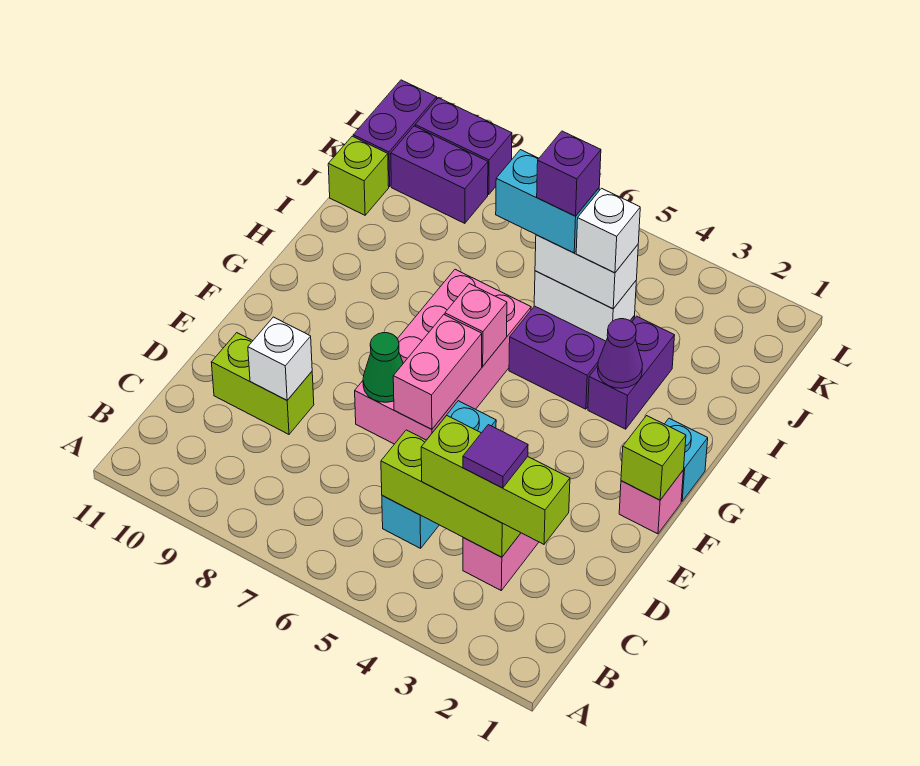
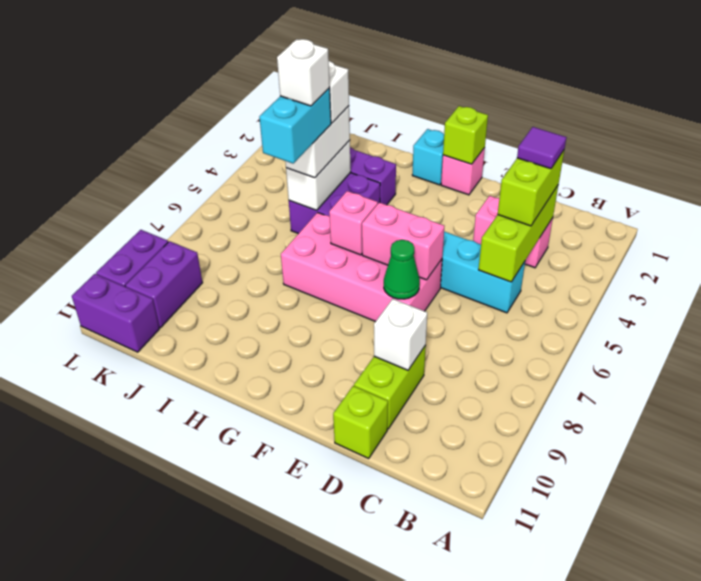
lime 1x3 brick [421,416,570,544] -> lime 1x2 brick [498,151,564,226]
purple 1x1 cone [598,319,642,388] -> none
purple 1x1 brick [537,131,601,216] -> white 1x1 brick [277,39,330,106]
lime 1x1 brick [328,136,389,215] -> lime 1x1 brick moved to [333,386,388,458]

